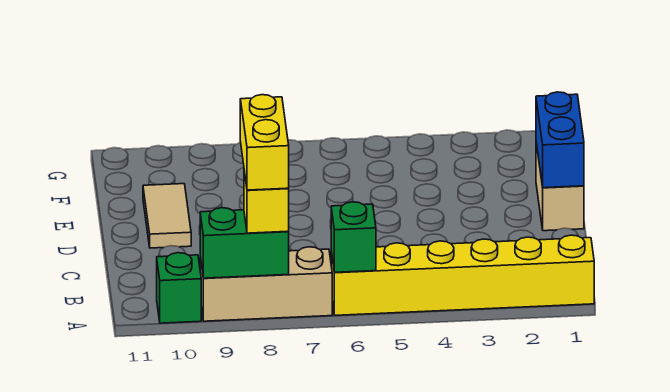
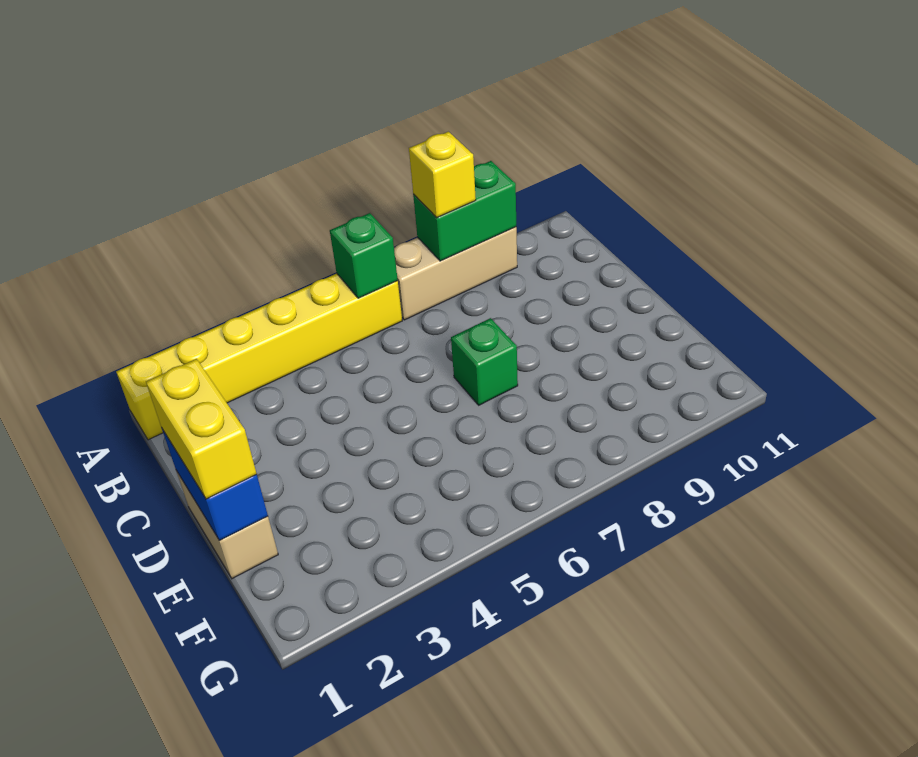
yellow 1x2 brick [240,95,289,190] -> yellow 1x2 brick moved to [146,359,257,499]
green 1x1 brick [157,253,201,323] -> green 1x1 brick moved to [451,318,518,405]
tan 1x2 tile [143,184,191,248] -> none

